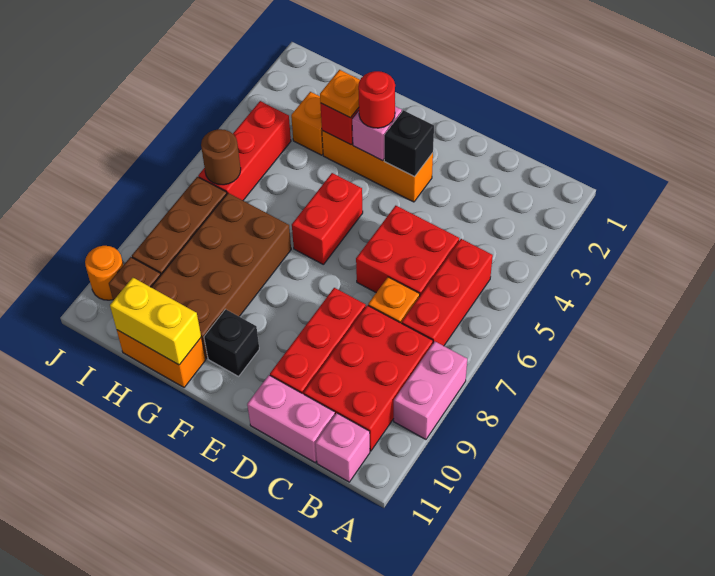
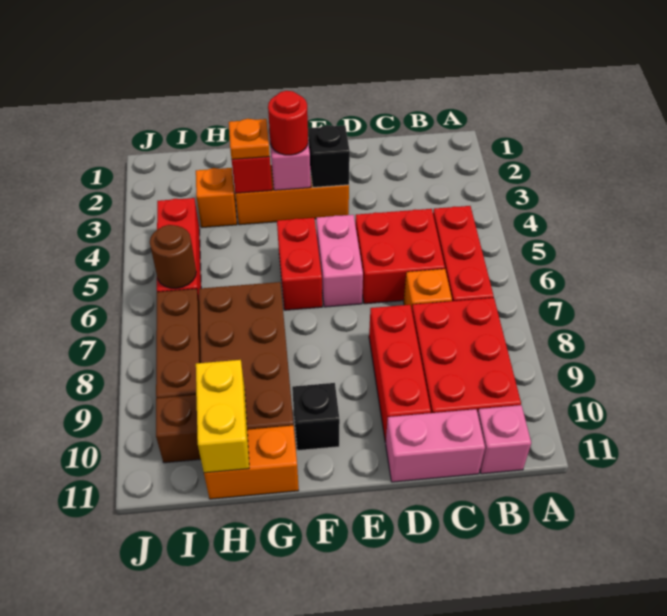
pink 1x2 brick [394,342,467,439] -> pink 1x2 brick moved to [316,215,363,307]
yellow 1x2 brick [110,278,201,365] -> yellow 1x2 brick turned to [196,360,249,473]
orange 1x1 round brick [85,246,123,300] -> none

